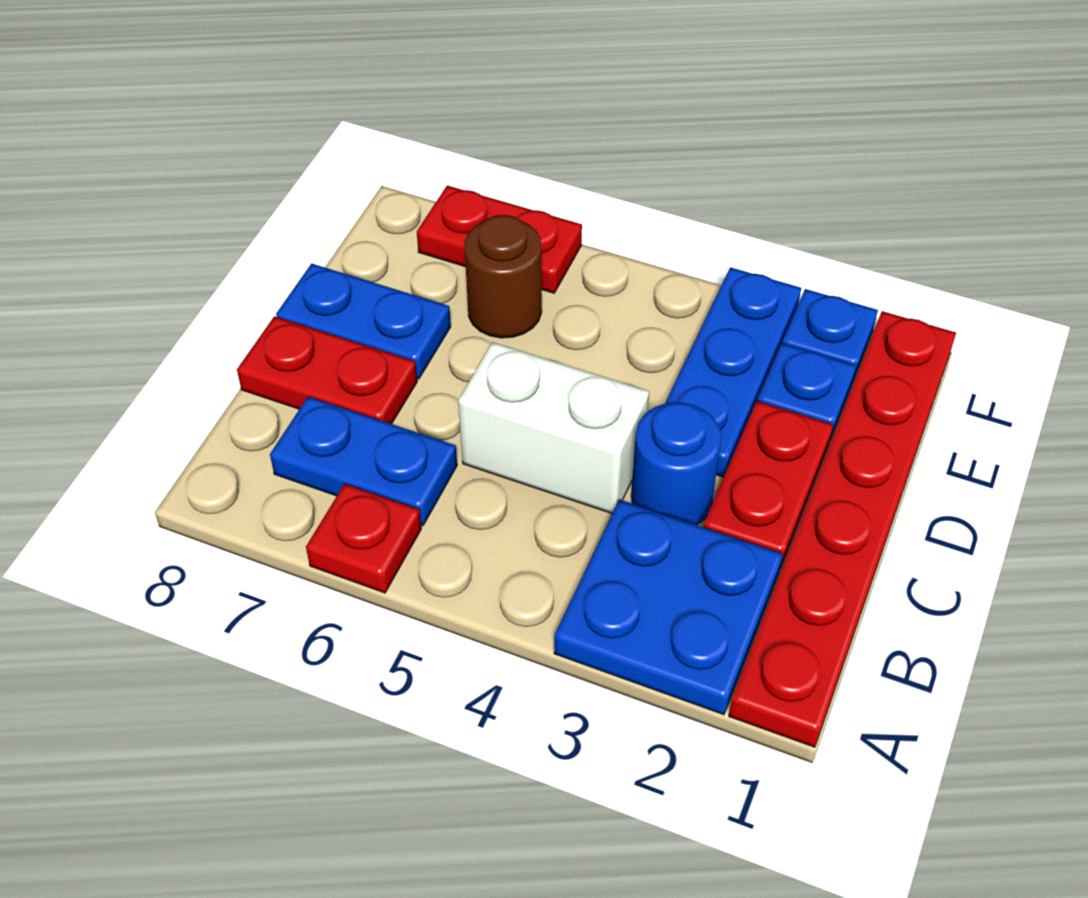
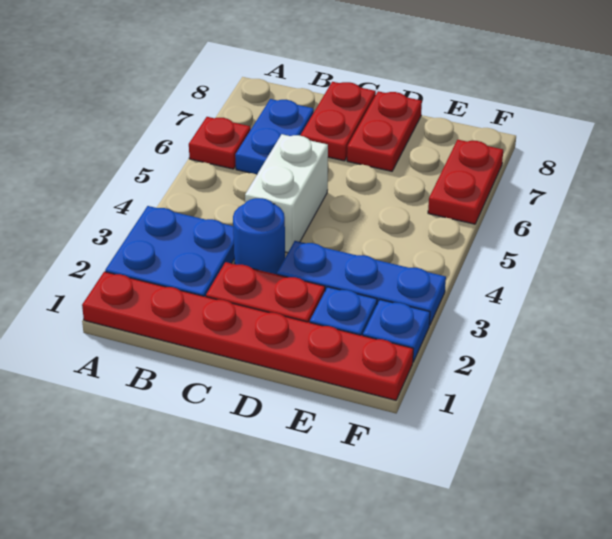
blue 1x2 plate [276,264,451,379] -> red 1x2 plate [347,91,422,171]
brown 1x1 round brick [464,215,542,338] -> none

